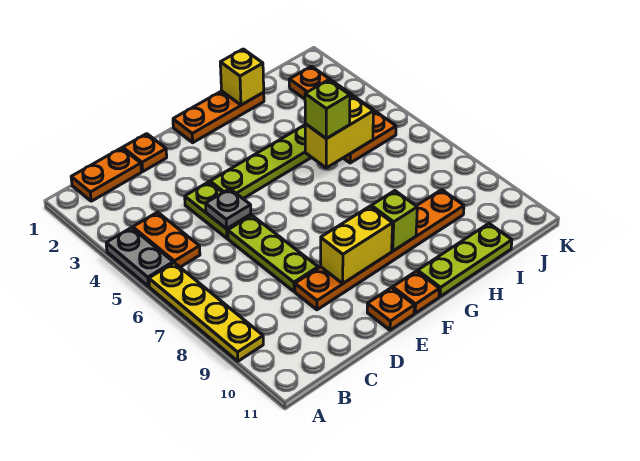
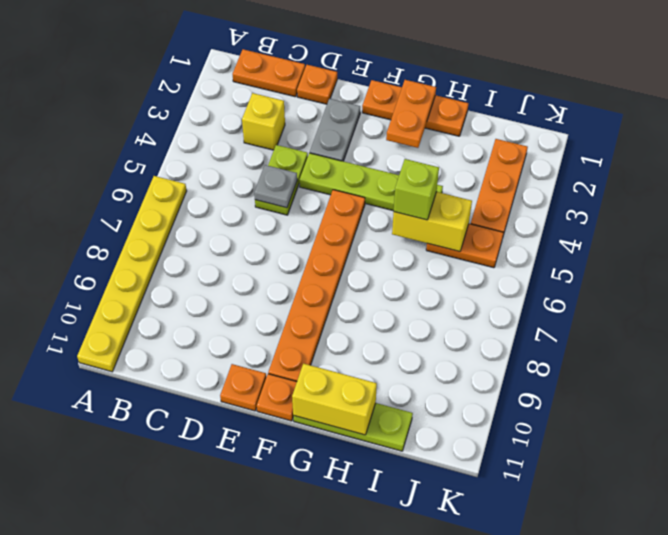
grey 1x2 plate [106,228,173,286] -> grey 1x2 plate moved to [310,99,360,161]
yellow 1x4 plate [149,263,263,361] -> yellow 1x6 plate [77,176,187,372]
orange 1x2 plate [133,212,200,267] -> orange 1x2 plate moved to [386,80,436,148]
lime 1x3 plate [228,215,318,291] -> none
orange 1x6 plate [295,190,464,310] -> orange 1x6 plate turned to [268,190,365,381]
yellow 1x2 brick [321,206,393,283] -> yellow 1x2 brick moved to [292,364,377,435]
lime 1x1 brick [371,191,417,251] -> none
yellow 1x1 brick [220,49,264,105] -> yellow 1x1 brick moved to [242,93,285,150]

